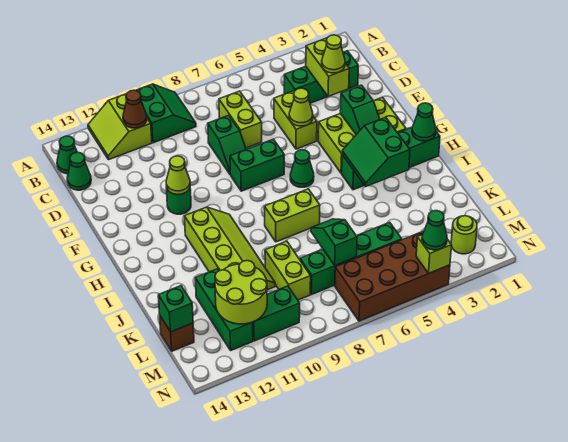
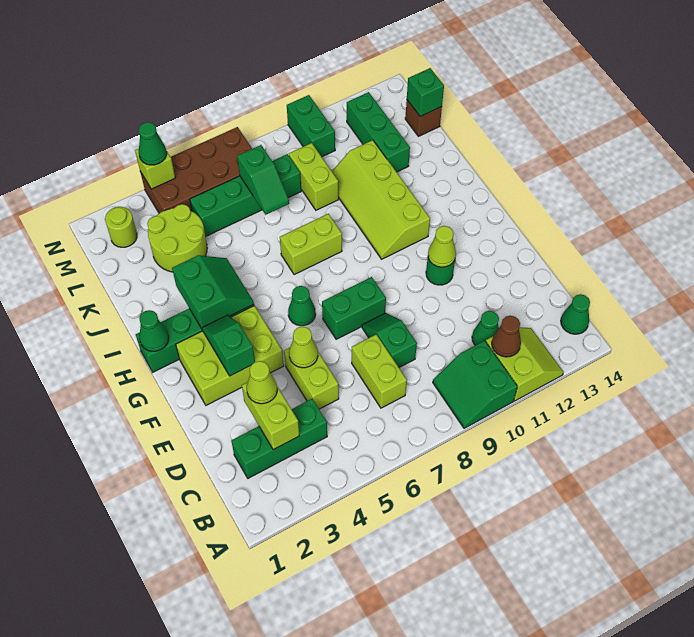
green 1x1 cone [67,152,91,190] -> green 1x1 cone moved to [472,311,499,345]
lime 2x2 round brick [215,261,267,324] -> lime 2x2 round brick moved to [147,204,207,272]
green 1x2 brick [253,286,300,341] -> green 1x2 brick turned to [287,95,335,157]

